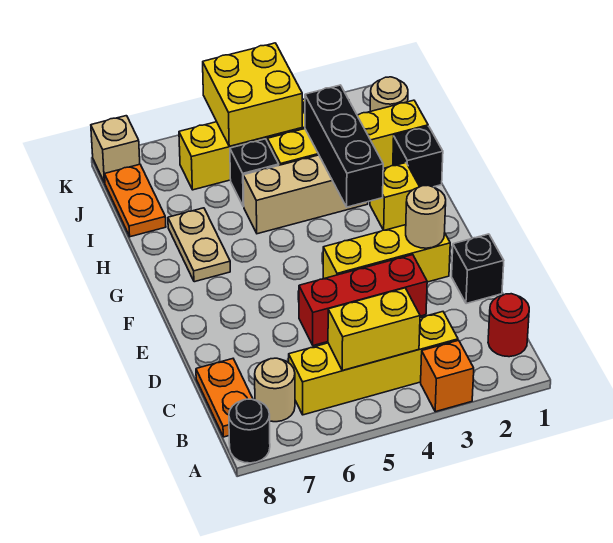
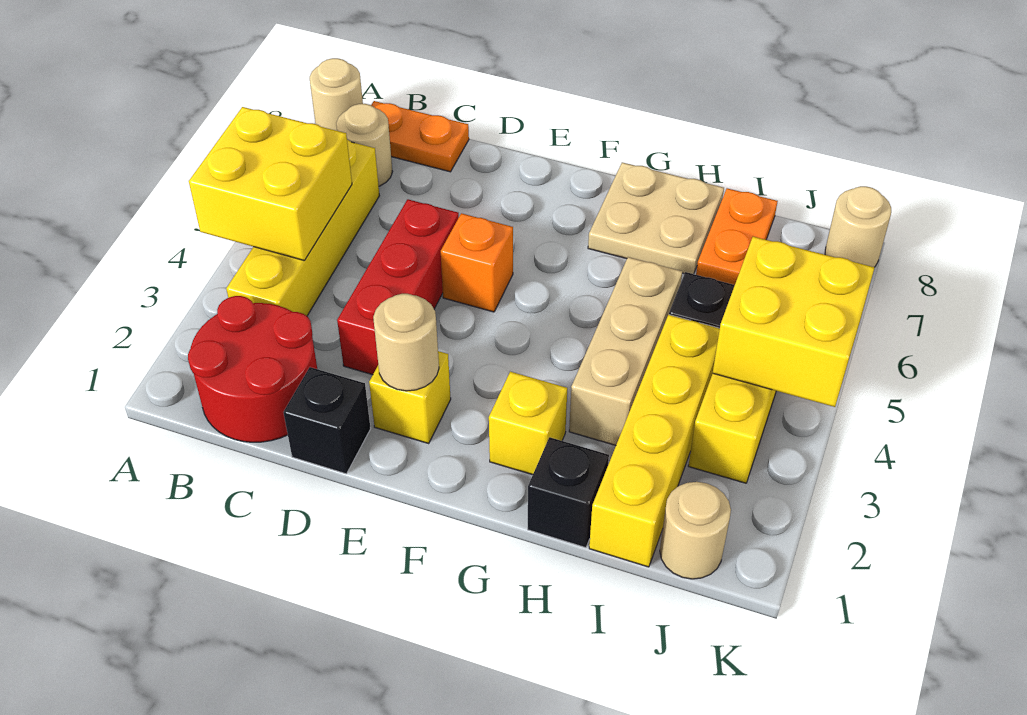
orange 1x1 brick [421,340,474,412] -> orange 1x1 brick moved to [441,213,513,312]
black 1x1 round brick [229,399,270,463] -> tan 1x1 round brick [310,58,363,131]
red 1x1 round brick [488,294,529,357] -> red 2x2 round brick [188,296,317,442]
yellow 1x2 brick [328,288,420,371] -> yellow 2x2 brick [189,107,352,260]
yellow 1x3 brick [323,225,450,282] -> yellow 1x1 brick [369,351,451,443]
black 1x3 brick [305,85,383,207] -> none
tan 1x2 plate [168,208,230,282] -> tan 2x2 plate [588,162,724,274]
orange 1x2 plate [105,164,166,237] -> orange 1x2 plate turned to [696,188,778,285]
tan 1x1 brick [91,116,140,183] -> tan 1x1 round brick [825,186,891,267]

